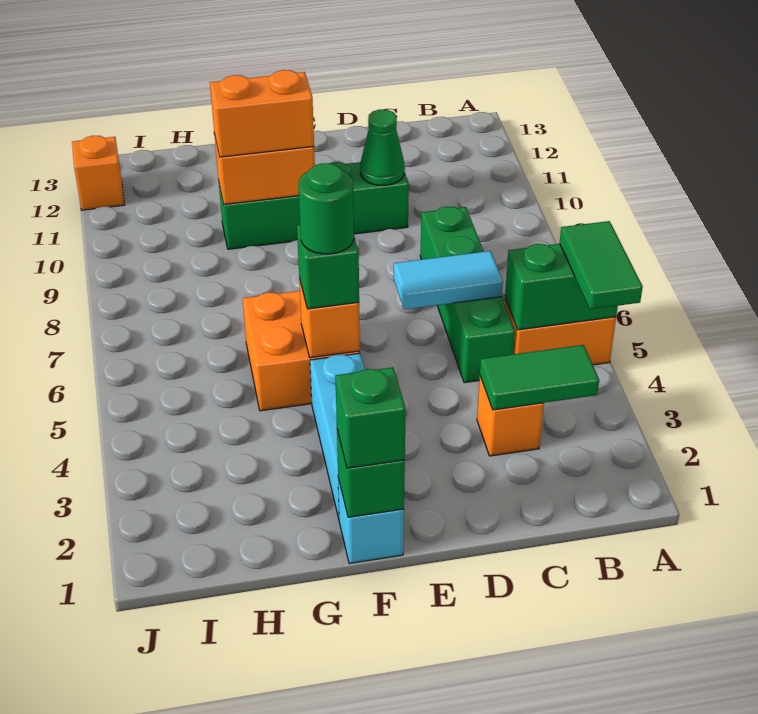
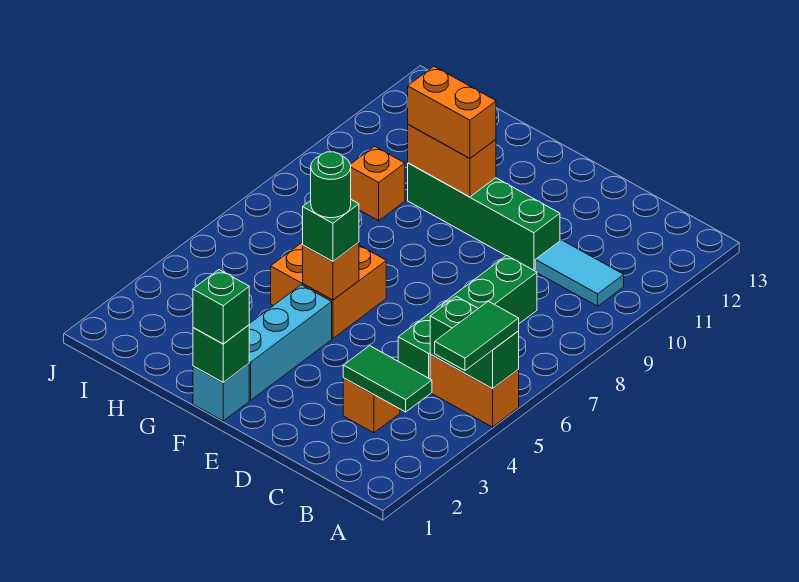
cyan 1x2 tile [394,251,503,309] -> cyan 1x2 tile moved to [535,240,624,306]
green 1x1 cone [360,109,405,185] -> none
orange 1x1 brick [72,135,125,210] -> orange 1x1 brick moved to [350,146,405,221]

